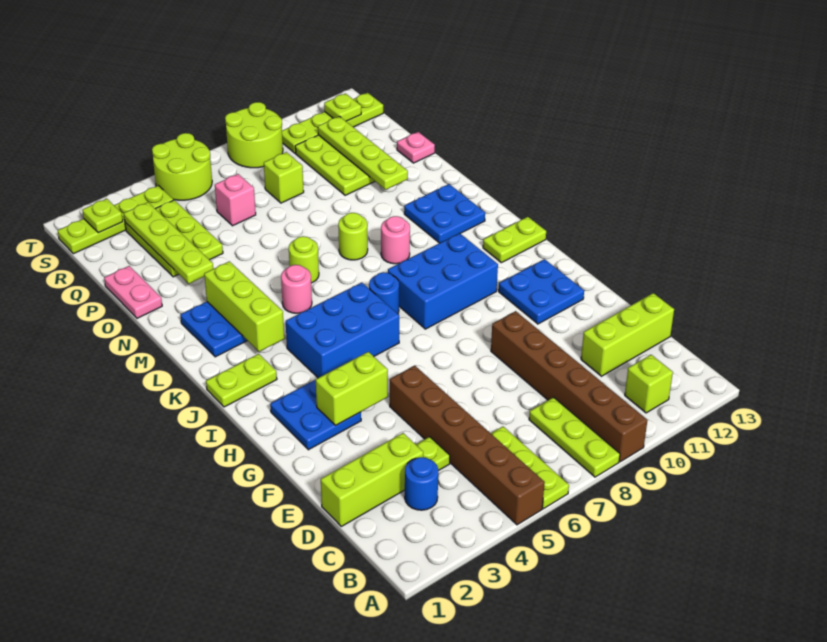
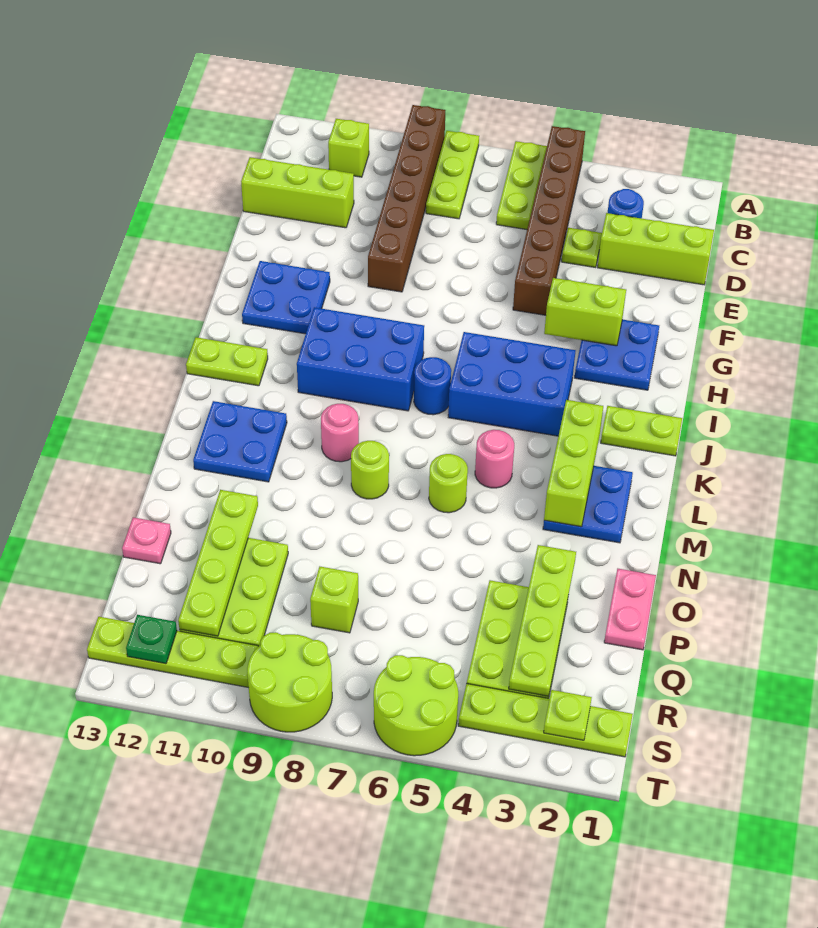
pink 1x1 brick [215,174,256,226] -> none
lime 1x1 plate [324,93,361,121] -> green 1x1 plate [126,615,177,664]

